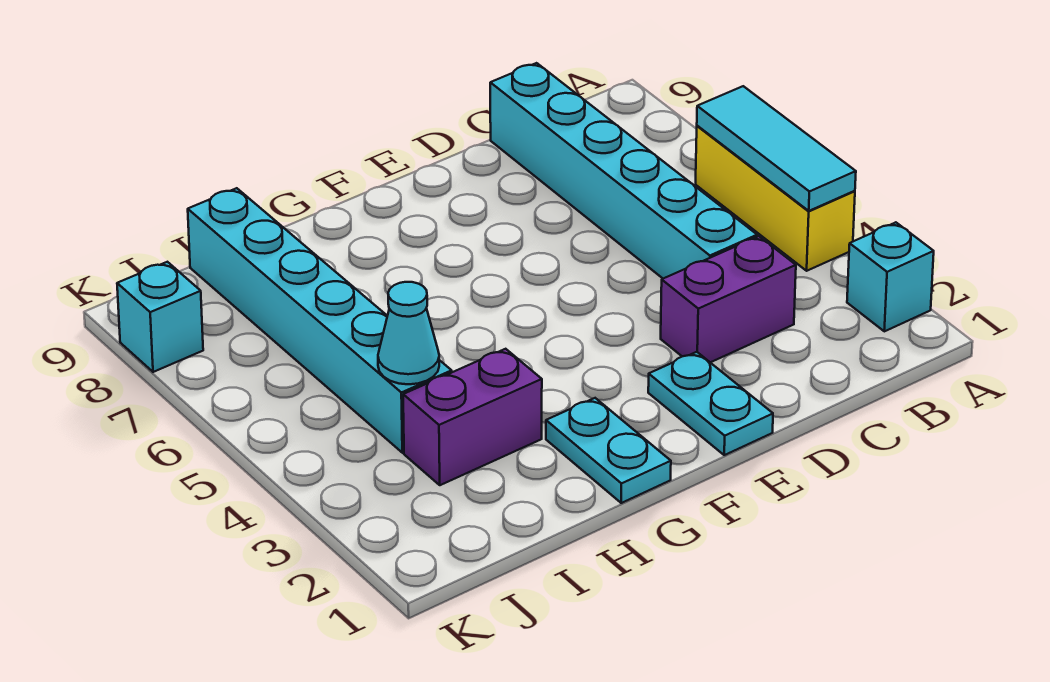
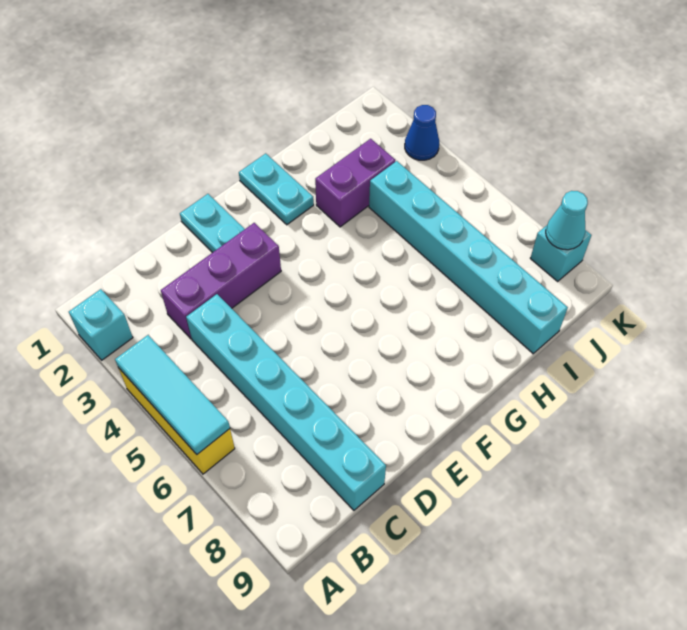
purple 1x2 brick [661,236,796,362] -> purple 1x3 brick [161,223,281,339]
cyan 1x1 cone [378,282,439,384] -> cyan 1x1 cone moved to [546,191,588,250]
none -> blue 1x1 cone [405,105,439,160]

